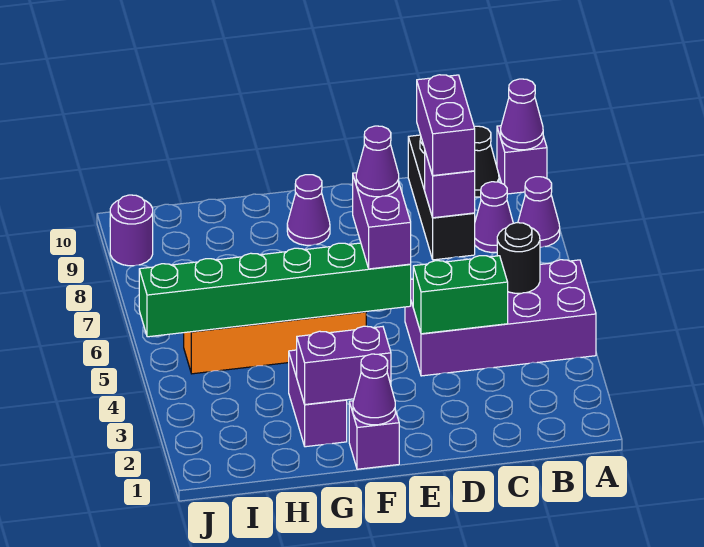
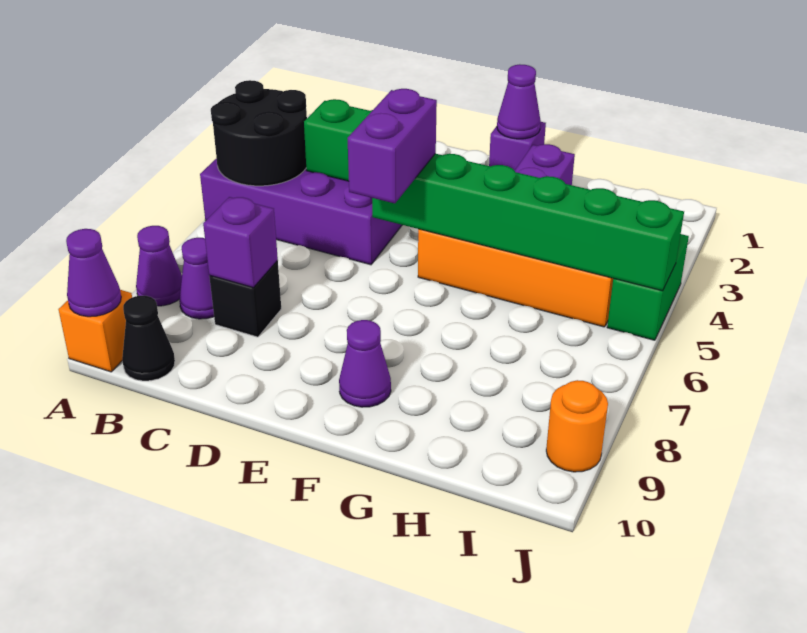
purple 1x1 brick [497,126,547,194] -> orange 1x1 brick [59,290,132,372]
black 1x1 round brick [497,223,540,293] -> black 2x2 round brick [211,80,307,186]
black 1x3 brick [408,135,475,260] -> black 1x1 brick [209,260,281,337]
purple 1x2 brick [417,75,475,176] -> none
purple 1x1 cone [356,126,399,197] -> none
purple 1x2 brick [297,326,391,404] -> none
none -> green 1x2 brick [607,234,689,340]
purple 1x1 round brick [110,195,153,266] -> orange 1x1 round brick [546,380,608,472]

